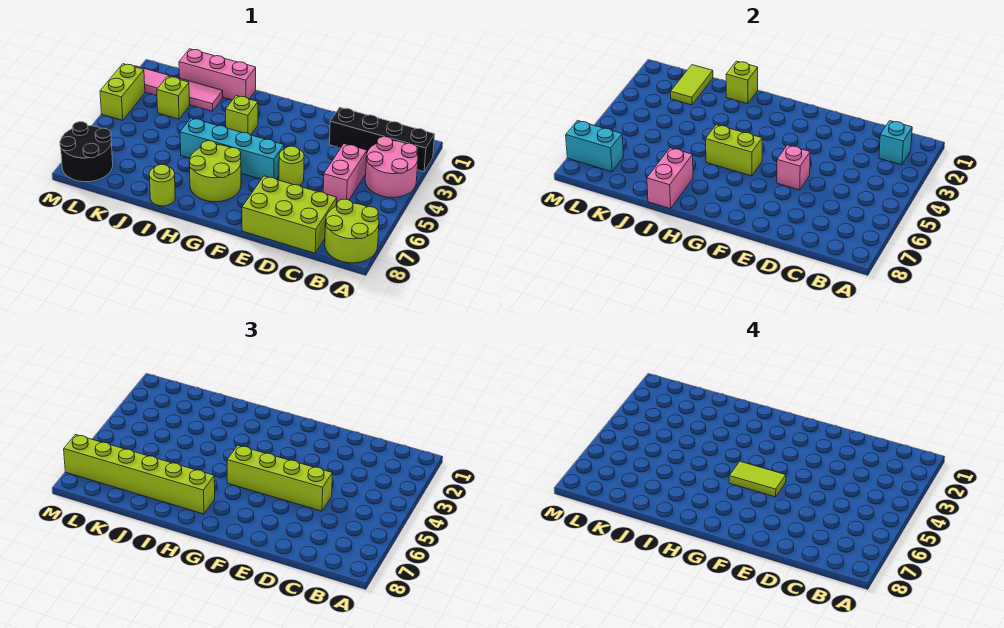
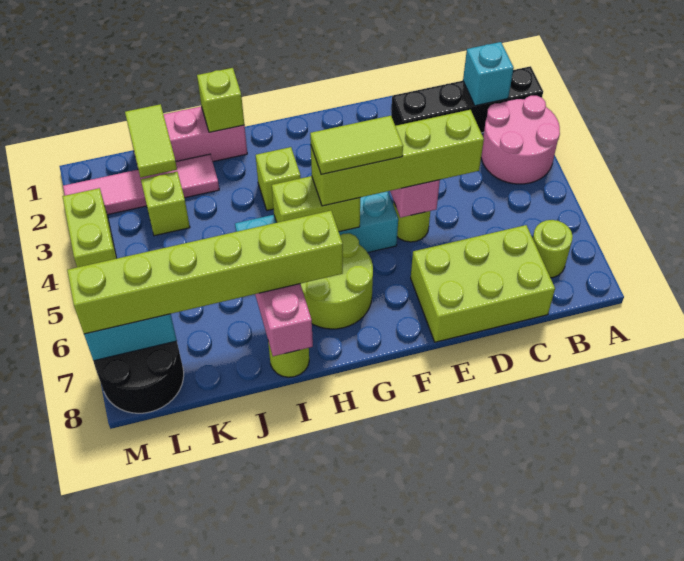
lime 2x2 round brick [325,199,379,263] -> lime 1x1 round brick [533,220,573,278]
pink 1x2 brick [323,144,367,202] -> none

